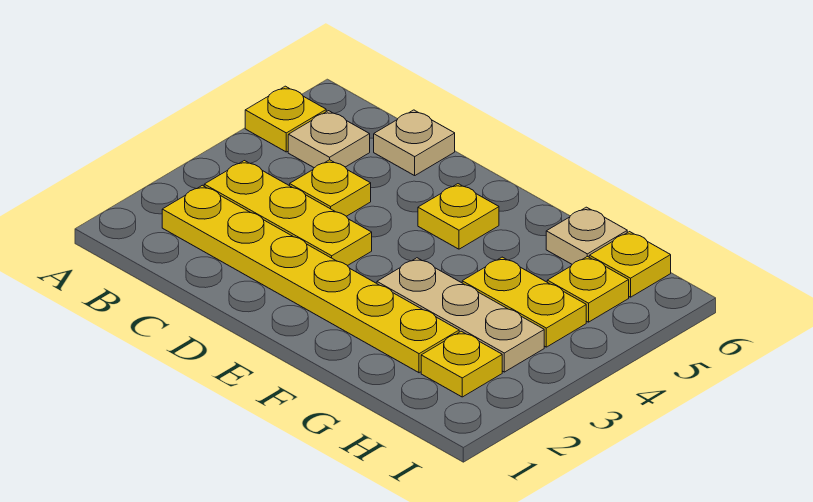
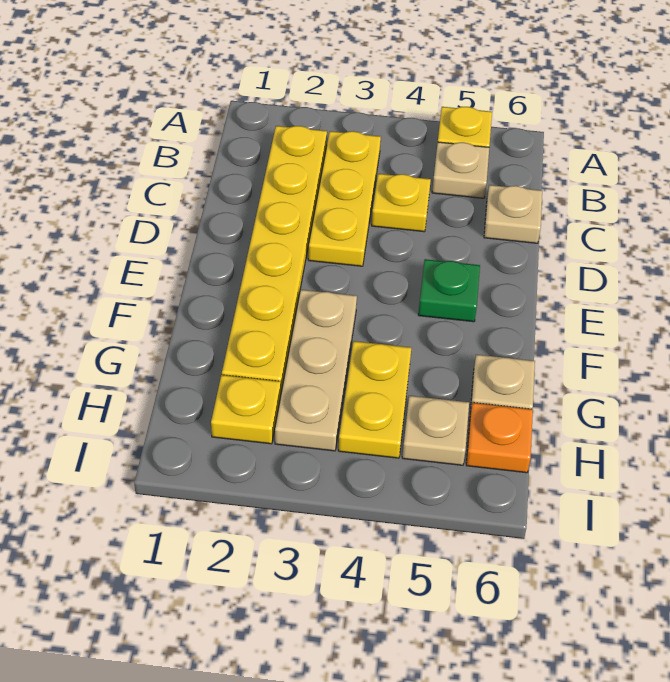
yellow 1x1 plate [418,184,499,249] -> green 1x1 plate [418,259,480,322]
yellow 1x1 plate [547,256,629,322] -> tan 1x1 plate [402,396,469,465]
yellow 1x1 plate [589,232,671,297] -> orange 1x1 plate [466,403,533,473]

